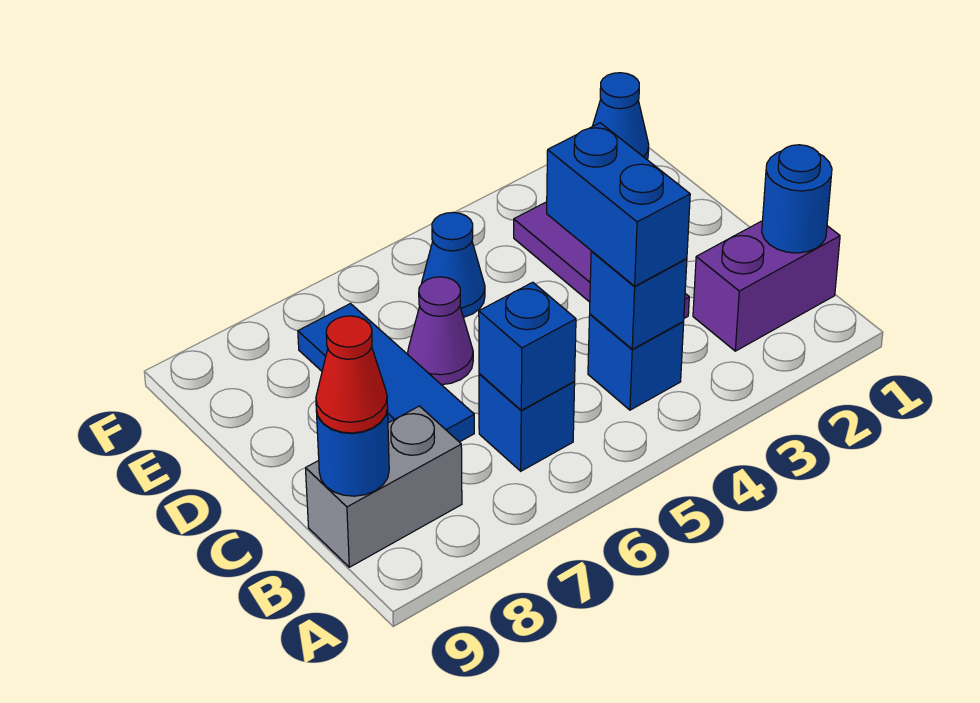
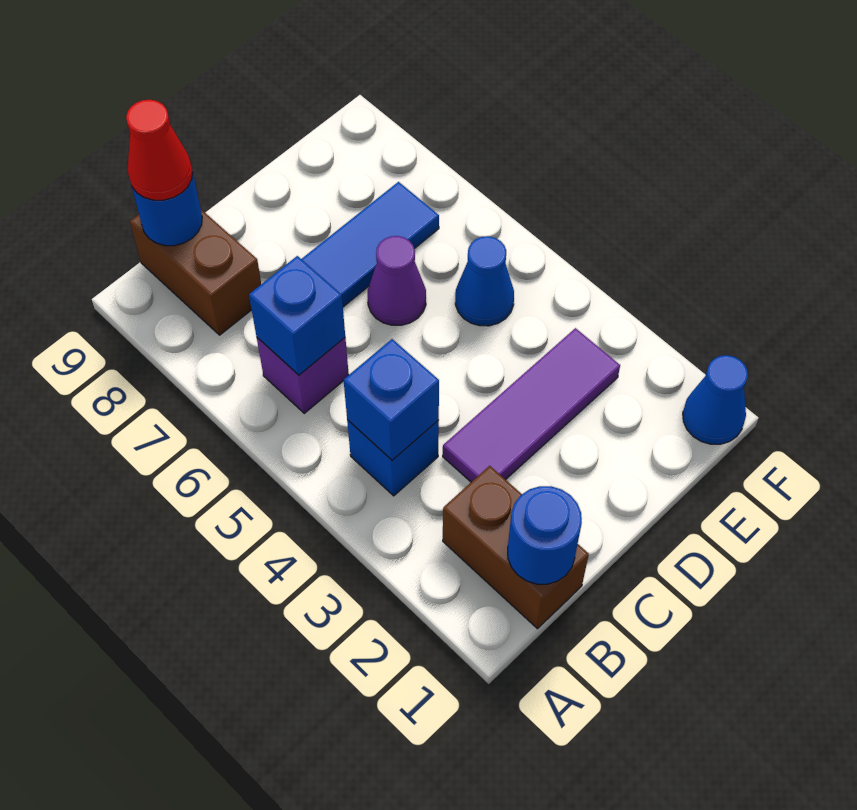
purple 1x2 brick [693,221,840,351] -> brown 1x2 brick [443,466,589,629]
blue 1x2 brick [547,123,690,286] -> none
blue 1x1 brick [479,374,575,471] -> purple 1x1 brick [257,338,349,413]
grey 1x2 brick [306,406,462,567] -> brown 1x2 brick [130,210,261,335]

